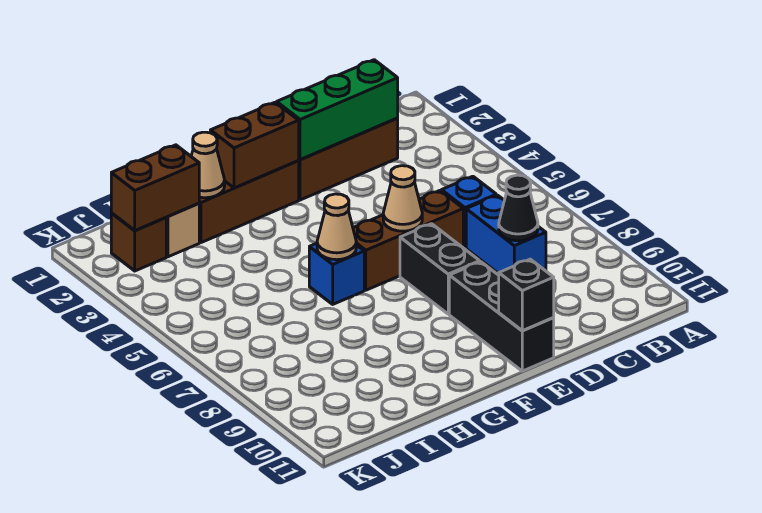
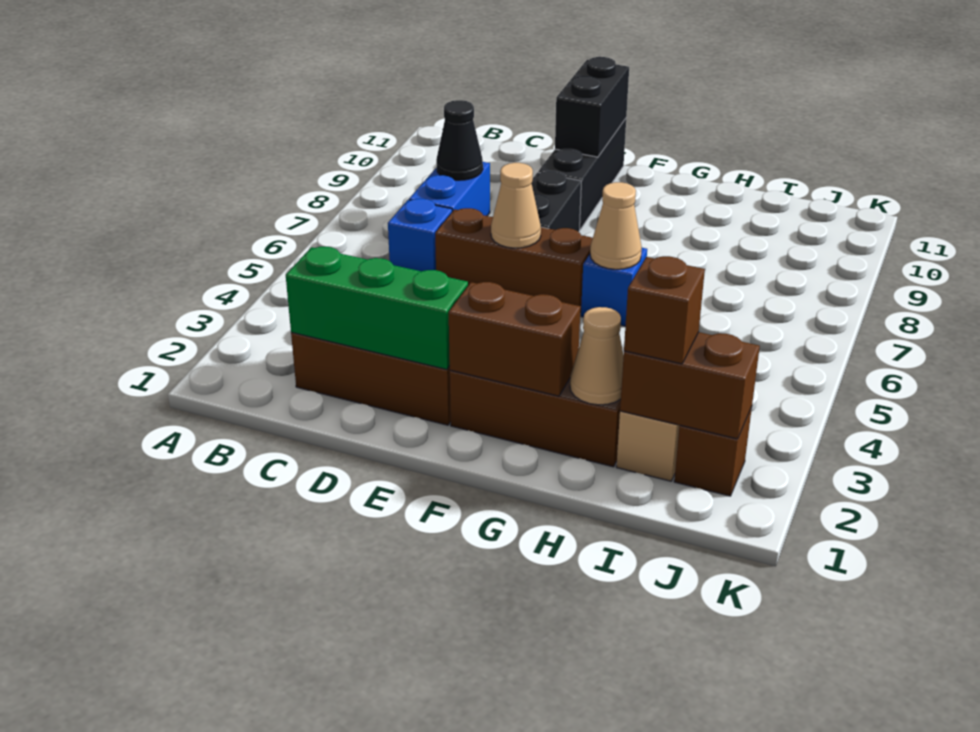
black 1x1 brick [499,259,554,331] -> black 1x2 brick [555,57,629,157]
none -> brown 1x1 brick [624,256,705,364]

